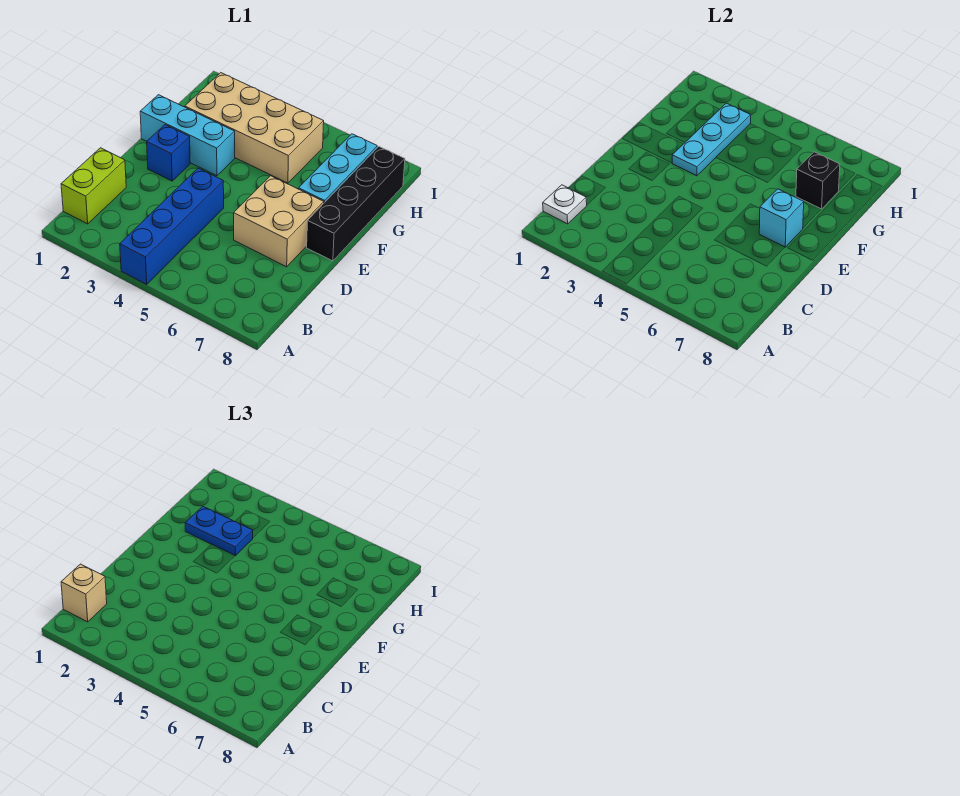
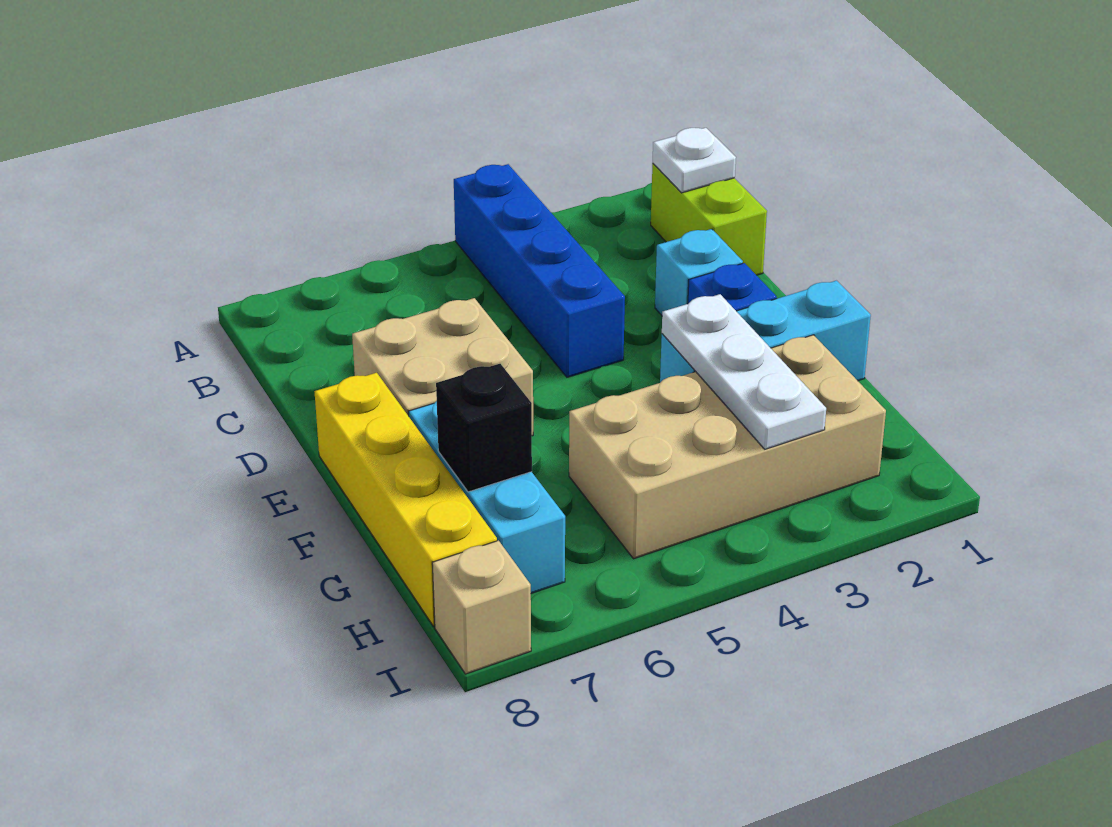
tan 1x1 brick [61,564,107,622] -> tan 1x1 brick moved to [432,541,531,674]
cyan 1x1 brick [759,189,804,247] -> cyan 1x1 brick moved to [655,229,743,315]
black 1x4 brick [307,147,405,261] -> yellow 1x4 brick [315,373,497,626]
cyan 1x3 plate [672,103,751,176] -> white 1x3 plate [662,294,826,449]
blue 1x2 plate [185,506,253,556] -> none

